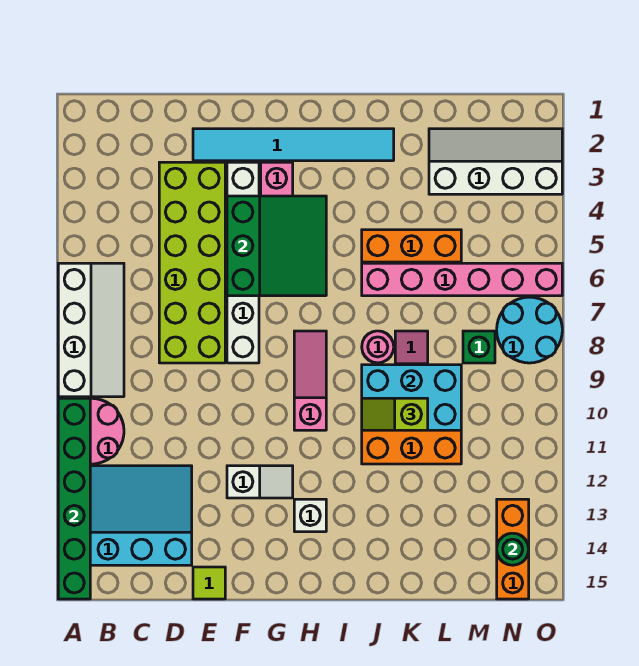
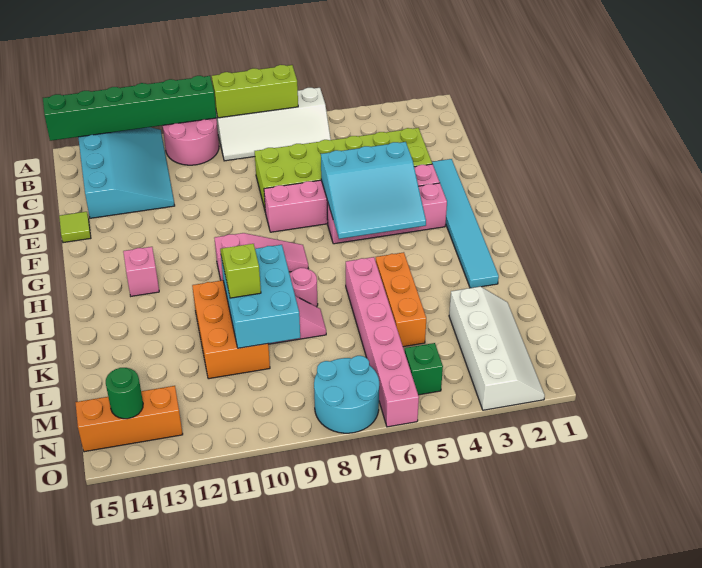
none -> lime 1x3 brick [212,65,298,118]
white 1x6 brick [227,162,259,363] -> pink 1x6 brick [264,164,440,232]
green 3x3 slope [227,196,326,296] -> cyan 3x3 slope [321,142,426,239]
white 1x2 slope [227,466,293,498] -> none
white 1x1 brick [294,499,326,532] -> pink 1x1 brick [123,247,159,296]
green 1x1 brick [463,331,495,363] -> green 1x1 brick moved to [405,343,443,395]

